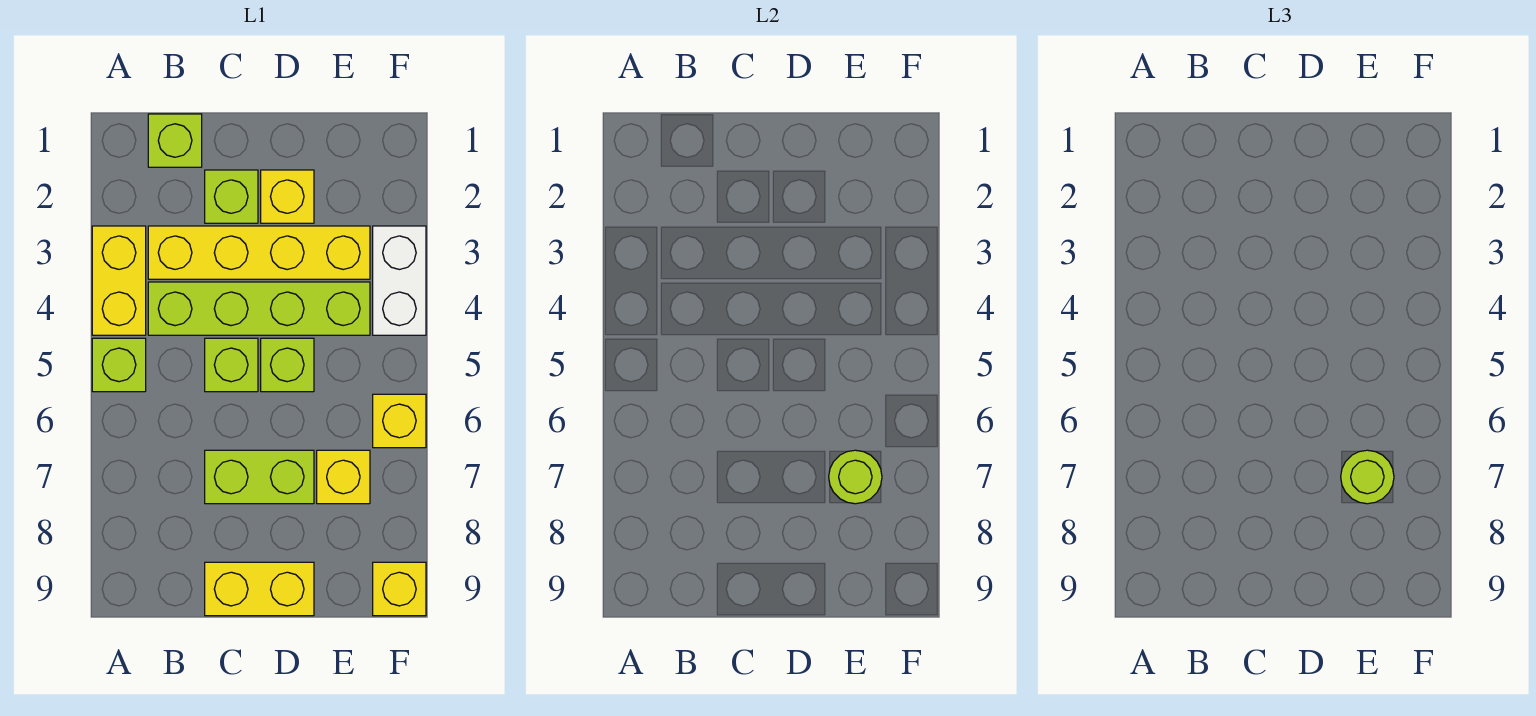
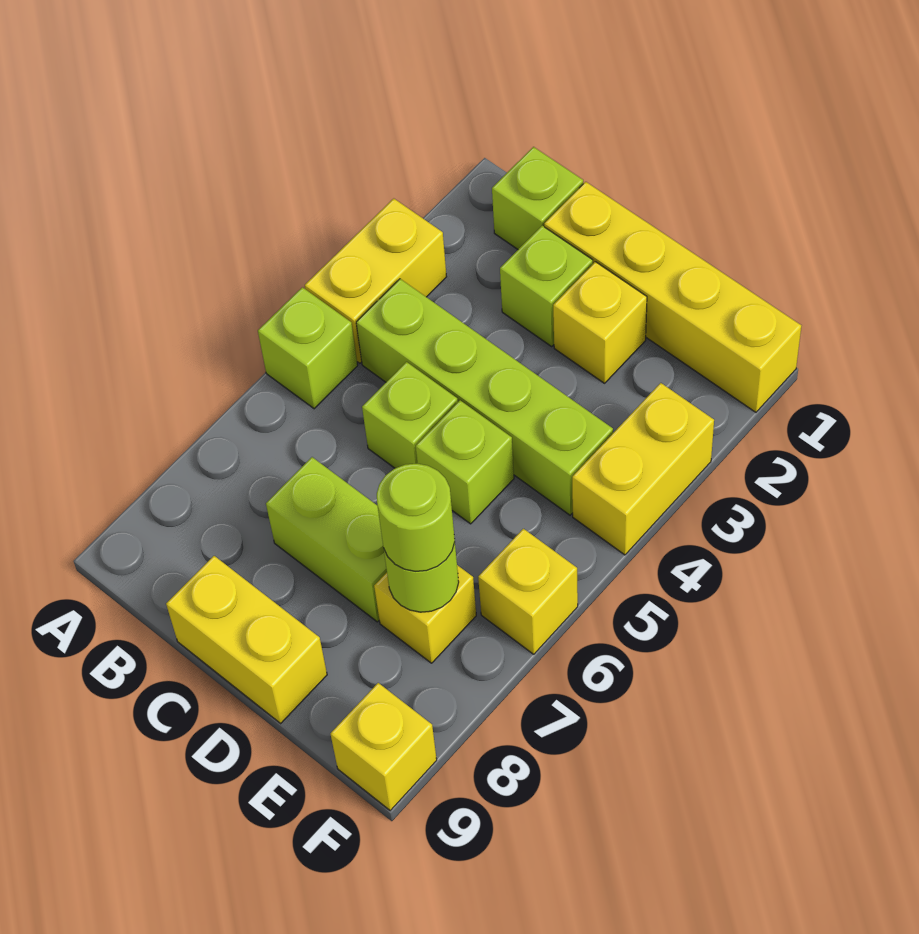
yellow 1x4 brick [148,226,370,279] -> yellow 1x4 brick moved to [544,182,801,412]
white 1x2 brick [373,226,426,335] -> yellow 1x2 brick [572,383,714,555]

